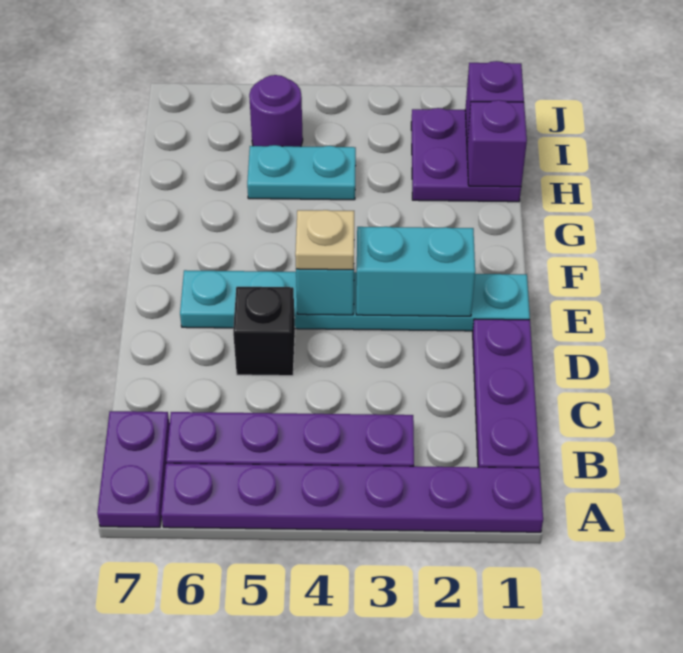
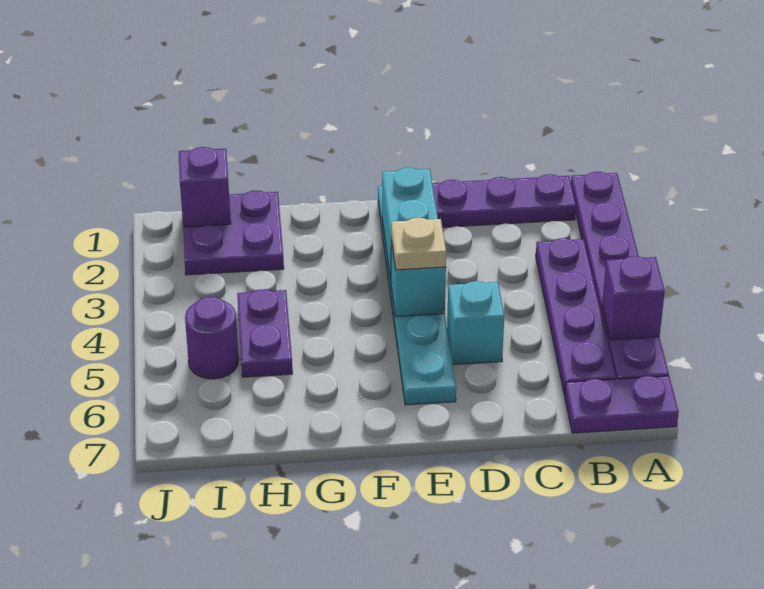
black 1x1 brick [233,287,295,376] -> cyan 1x1 brick [447,281,504,364]
purple 1x1 brick [467,100,527,187] -> purple 1x1 brick moved to [602,256,665,340]
cyan 1x2 plate [247,145,356,200] -> purple 1x2 plate [237,289,292,377]

